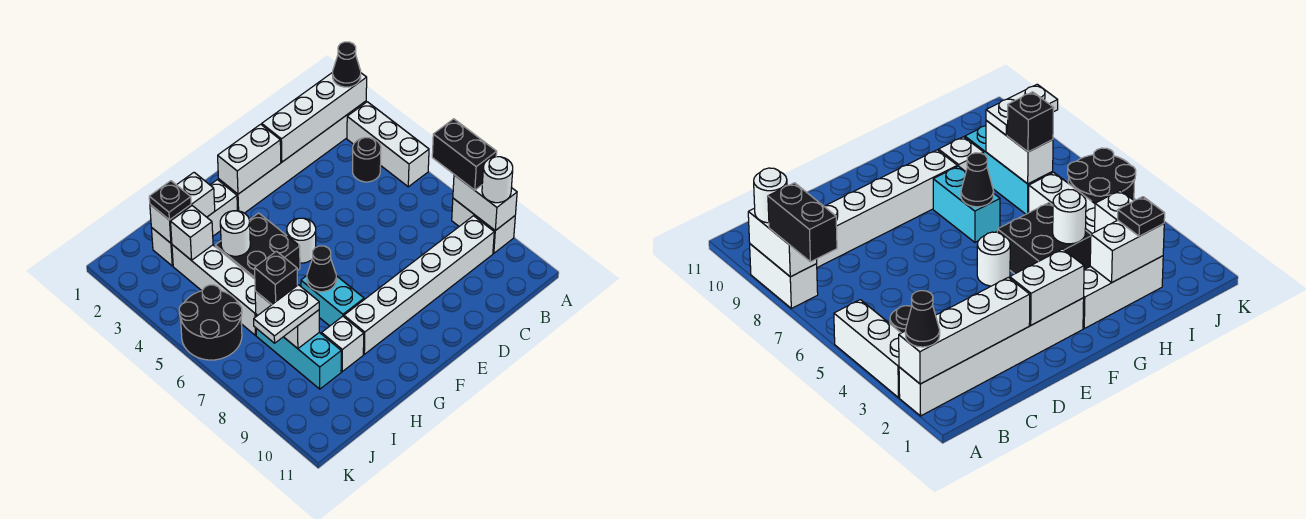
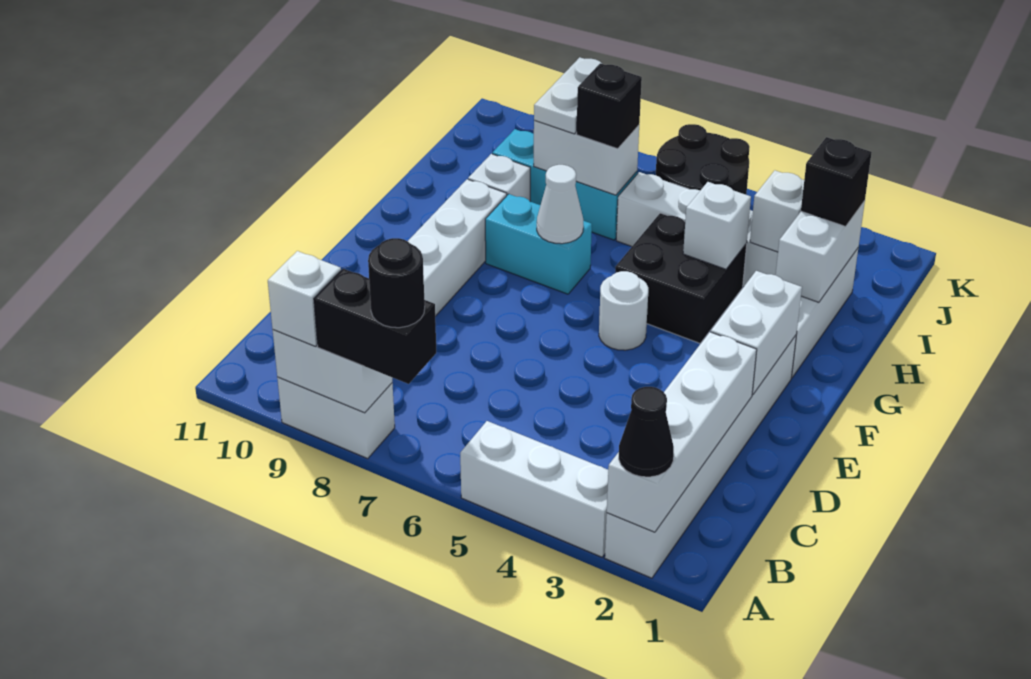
white 1x1 round brick [482,157,513,203] -> white 1x1 brick [268,251,341,346]
black 1x1 round brick [353,138,381,182] -> black 1x1 round brick moved to [368,238,425,328]
black 1x1 cone [307,246,336,292] -> white 1x1 cone [537,165,583,244]
white 1x1 round brick [220,211,250,256] -> white 1x1 brick [683,182,751,269]
black 1x1 plate [149,181,191,220] -> black 1x1 brick [801,137,872,226]

